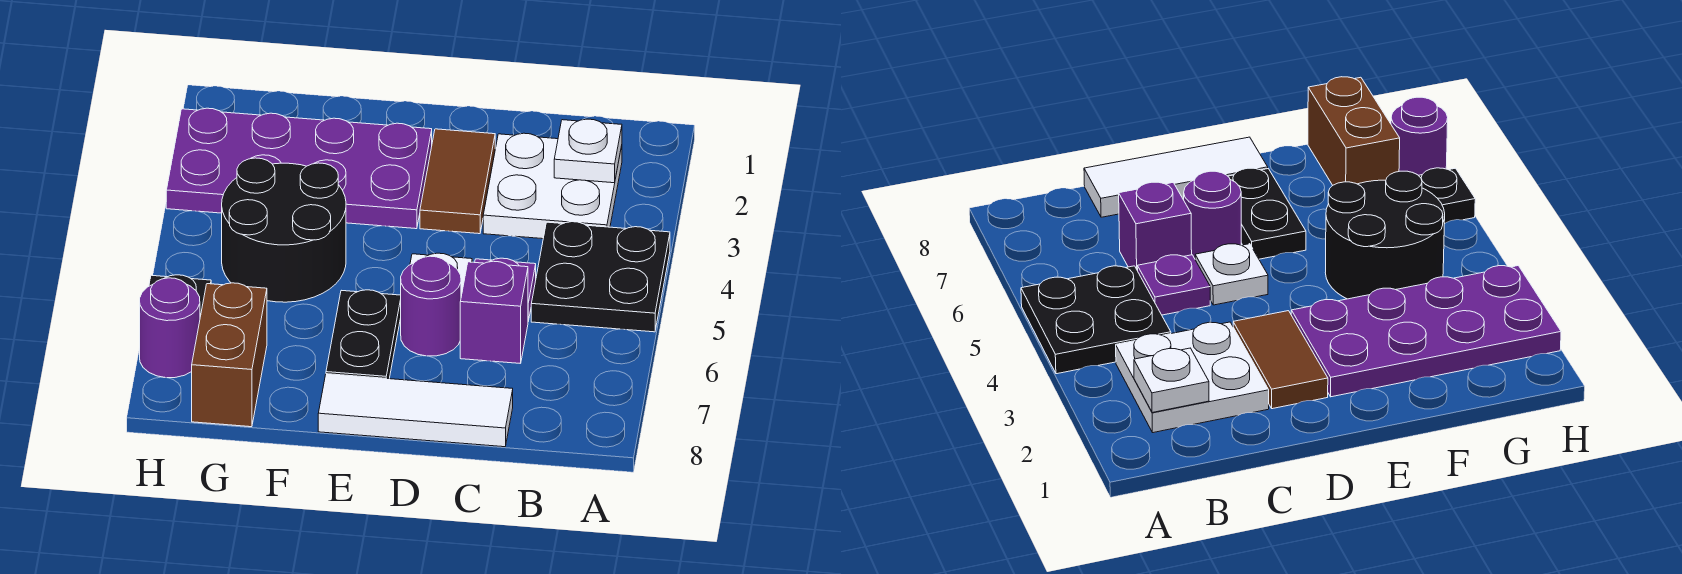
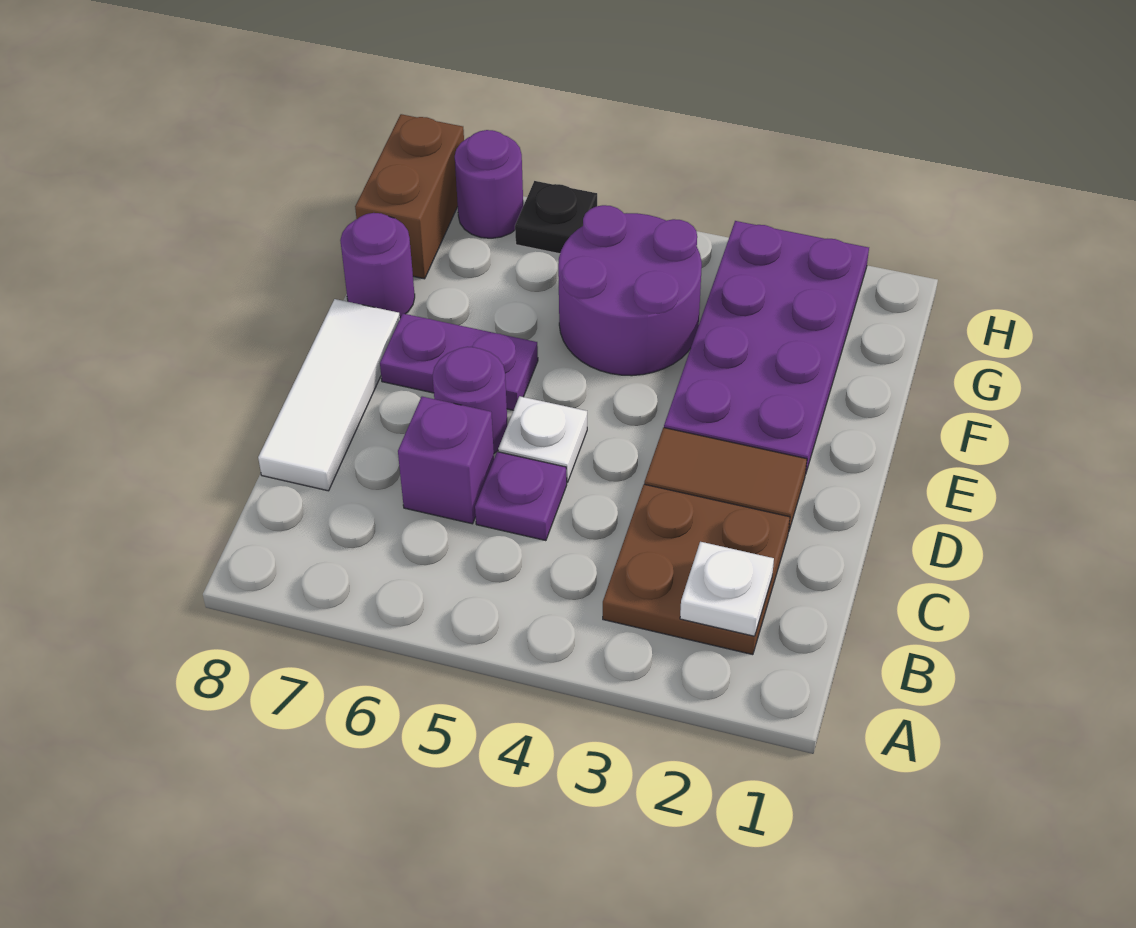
black 2x2 plate [531,222,670,332] -> none
white 2x2 plate [483,133,622,239] -> brown 2x2 plate [603,484,790,655]
black 1x2 plate [326,290,401,379] -> purple 1x2 plate [380,314,538,410]
black 2x2 round brick [222,158,346,302] -> purple 2x2 round brick [558,205,702,376]
none -> purple 1x1 round brick [340,213,415,318]
brown 1x2 brick [192,283,267,427] -> brown 1x2 brick turned to [355,114,464,279]

